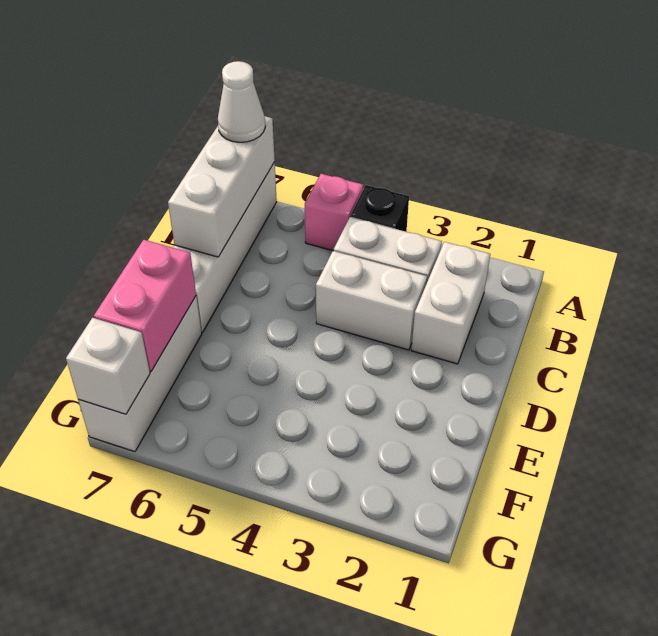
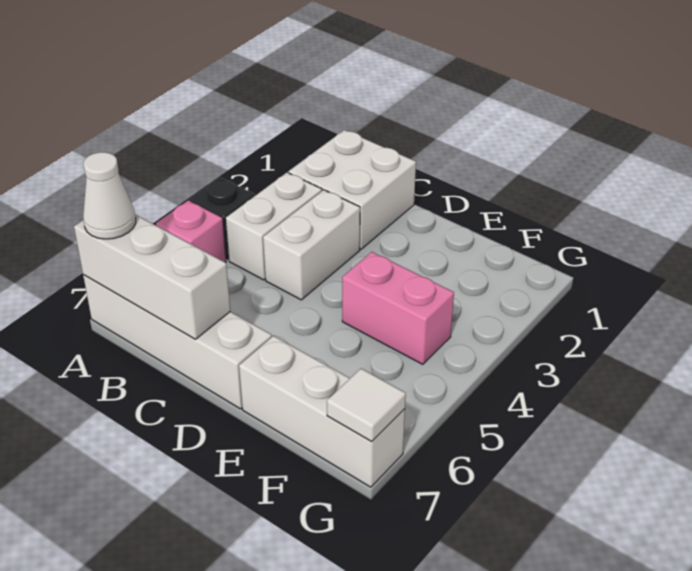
white 1x2 brick [411,242,490,364] -> white 2x2 brick [288,130,416,250]
pink 1x2 brick [94,240,196,371] -> pink 1x2 brick moved to [342,252,454,364]
white 1x1 brick [66,318,150,414] -> white 1x1 tile [327,369,406,442]

